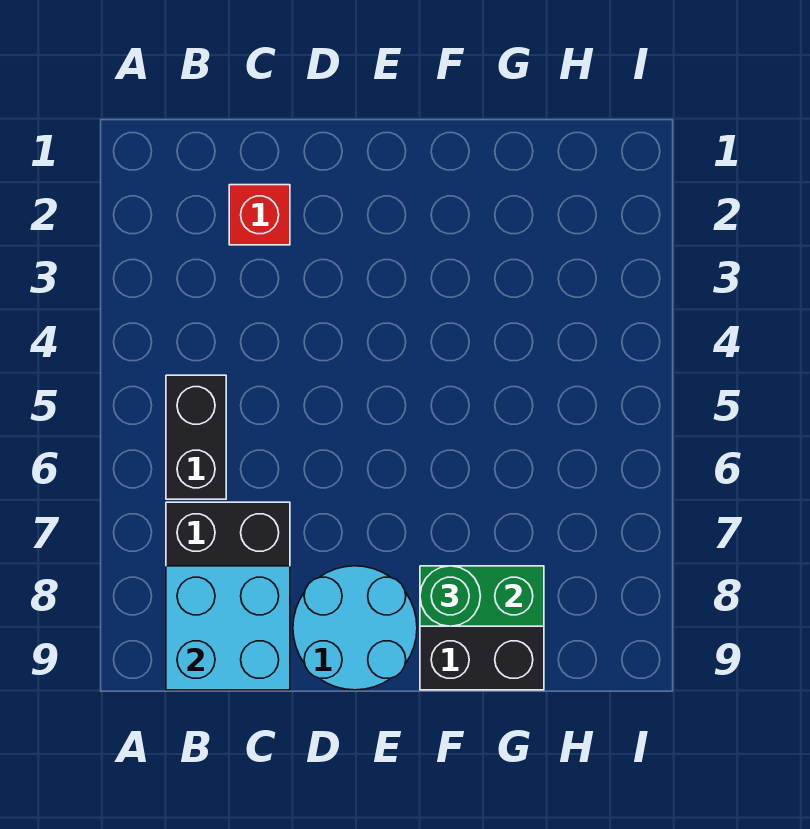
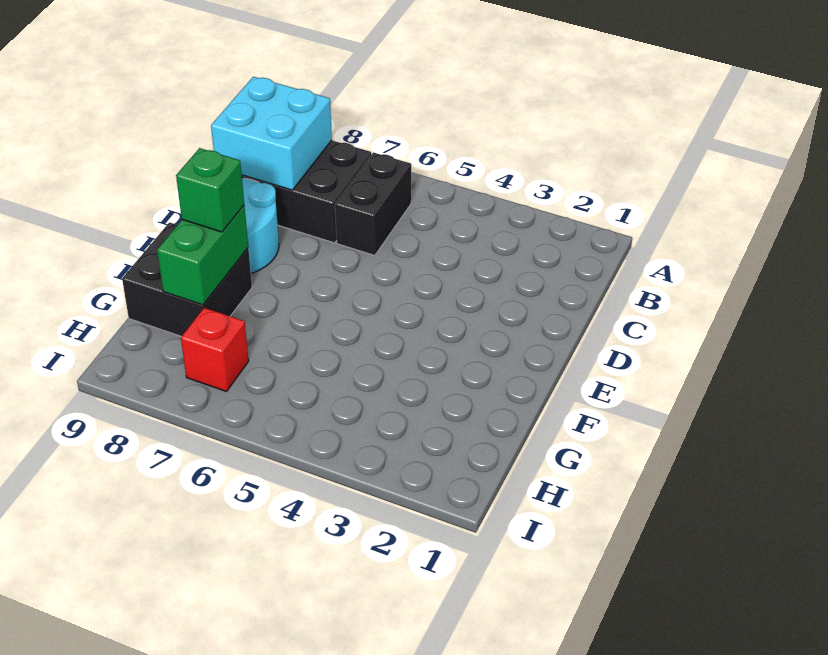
black 1x2 brick [166,375,226,499] -> black 1x2 brick turned to [335,152,411,255]
red 1x1 brick [229,185,290,245] -> red 1x1 brick moved to [181,308,249,392]
green 1x1 round brick [420,566,480,626] -> green 1x1 brick [176,148,244,232]

